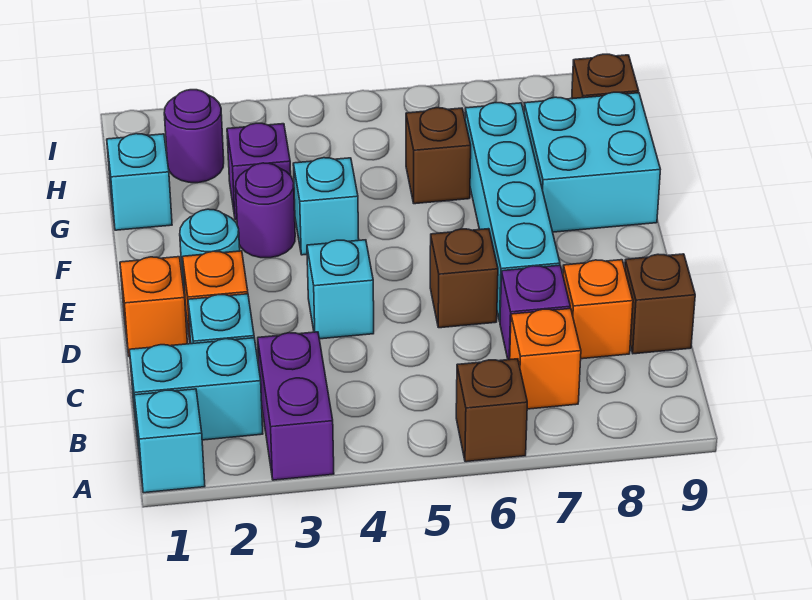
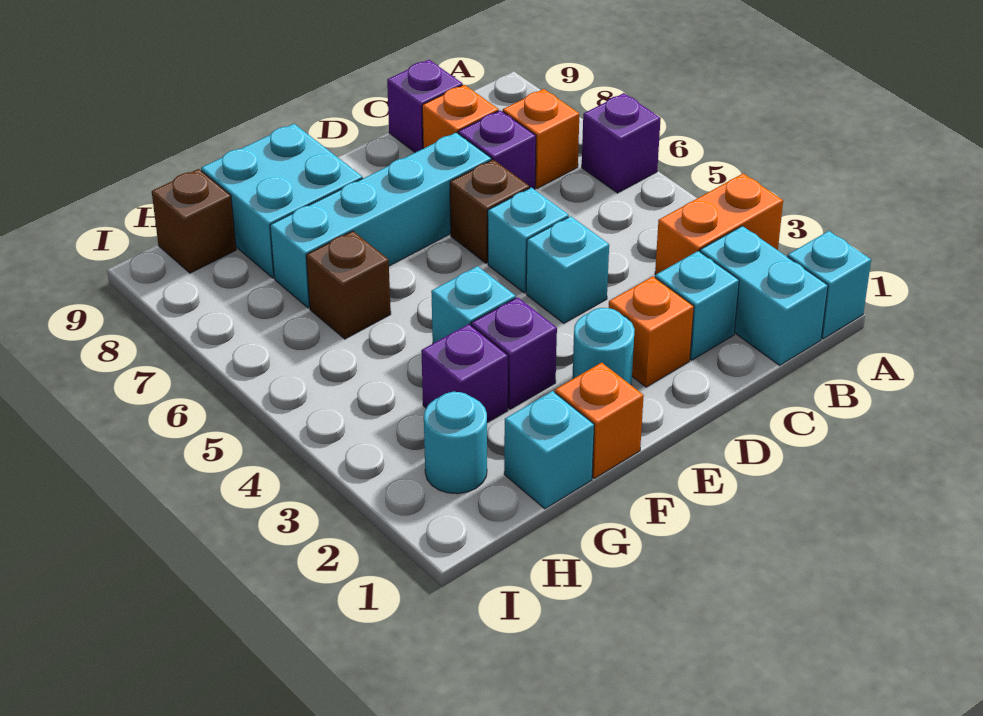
purple 1x2 brick [258,332,334,480] -> orange 1x2 brick [655,173,783,275]
brown 1x1 brick [456,359,527,462] -> purple 1x1 brick [582,93,661,193]
brown 1x1 brick [625,254,695,354] -> purple 1x1 brick [387,60,463,152]
orange 1x1 brick [120,257,187,356] -> orange 1x1 brick moved to [555,363,644,478]
none -> cyan 1x1 brick [488,187,569,293]
purple 1x1 round brick [236,163,295,258] -> purple 1x1 brick [471,297,557,409]
purple 1x1 round brick [164,90,224,183] -> cyan 1x1 round brick [424,392,487,494]

